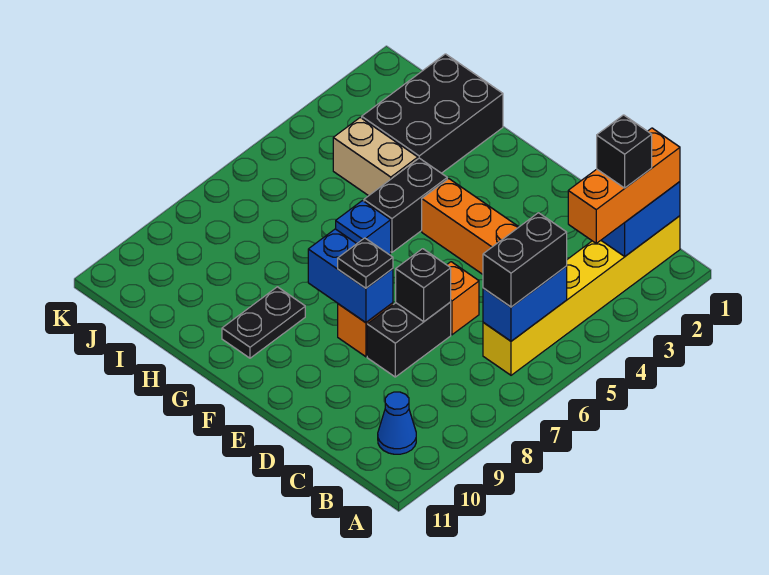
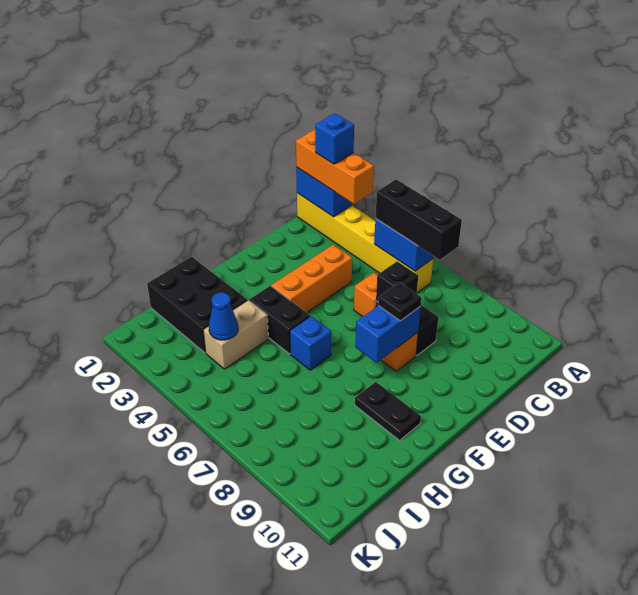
black 1x1 brick [597,115,652,188] -> blue 1x1 brick [315,114,354,164]
black 1x2 brick [483,213,567,307] -> black 1x3 brick [375,179,462,260]
blue 1x1 cone [378,392,416,454] -> blue 1x1 cone moved to [209,293,238,340]

